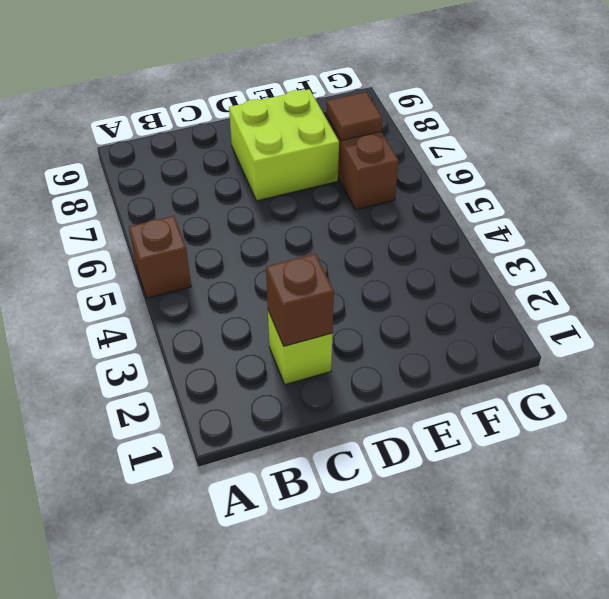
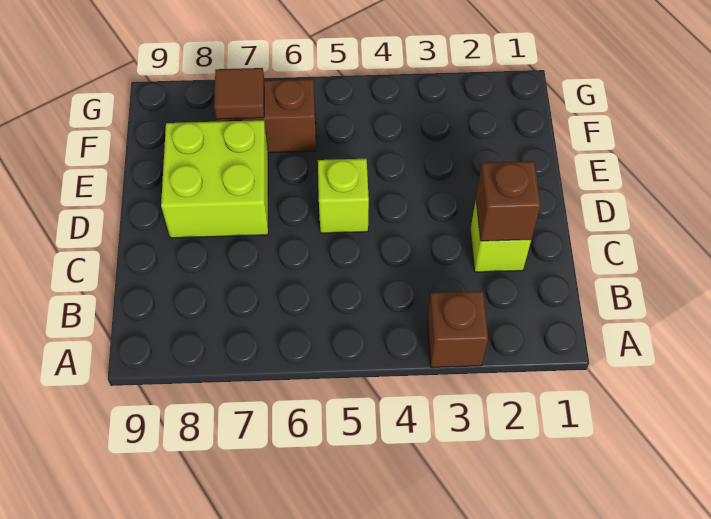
brown 1x1 brick [129,216,191,298] -> brown 1x1 brick moved to [427,291,488,367]
none -> lime 1x1 brick [318,159,369,233]

